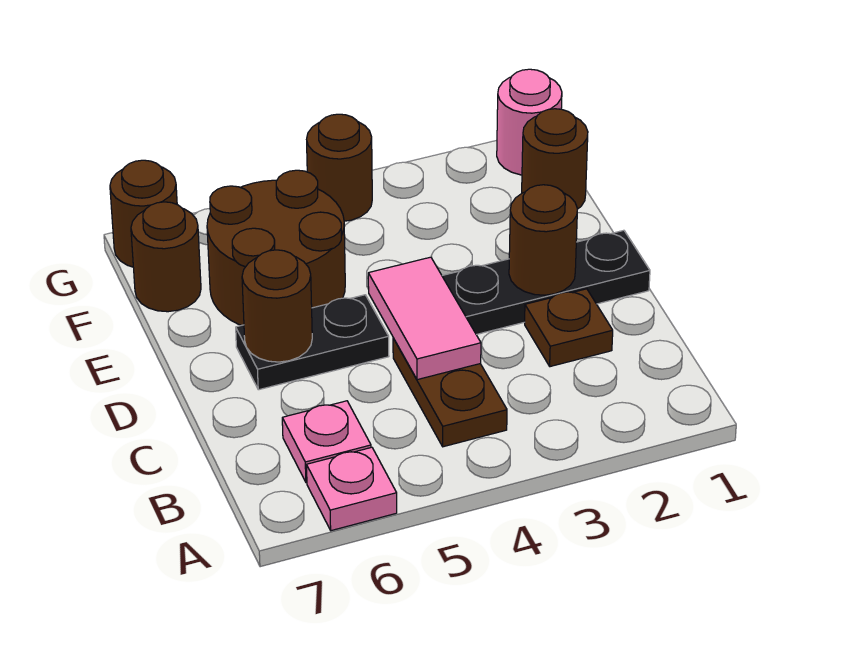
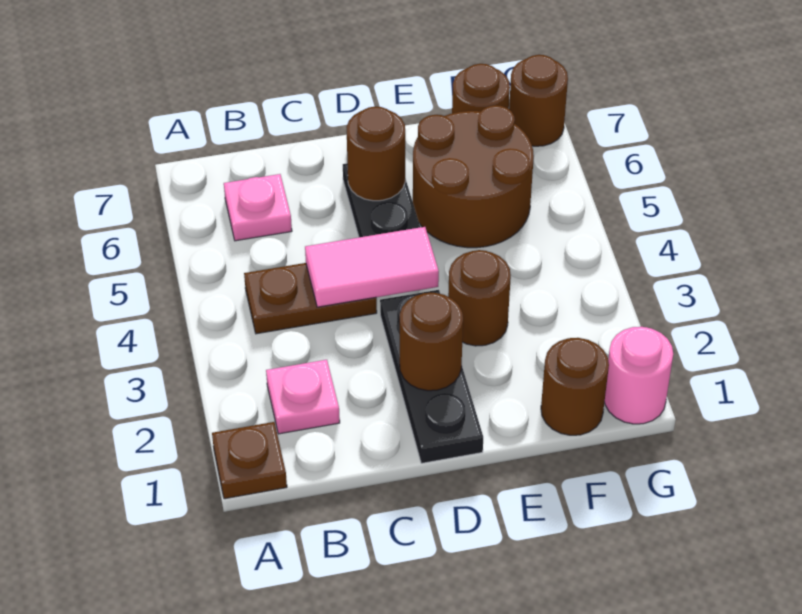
pink 1x1 plate [307,447,397,531] -> pink 1x1 plate moved to [266,360,340,434]
brown 1x1 plate [525,289,613,367] -> brown 1x1 plate moved to [212,422,287,499]
brown 1x1 round brick [307,114,372,221] -> brown 1x1 round brick moved to [448,250,511,346]

